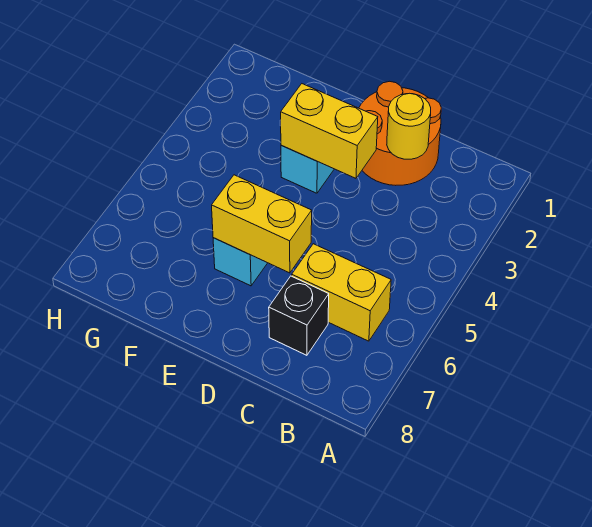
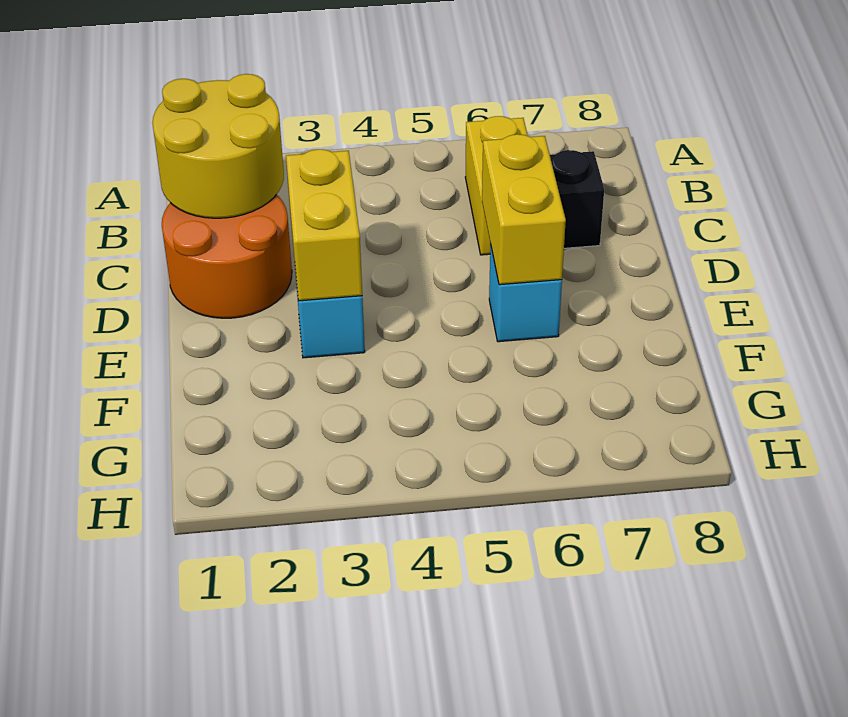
yellow 1x1 round brick [387,93,431,159] -> yellow 2x2 round brick [152,74,284,218]

